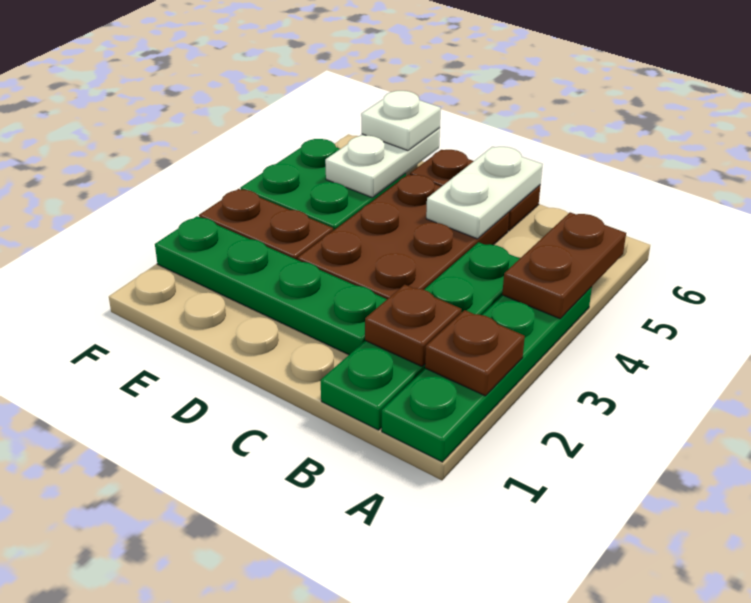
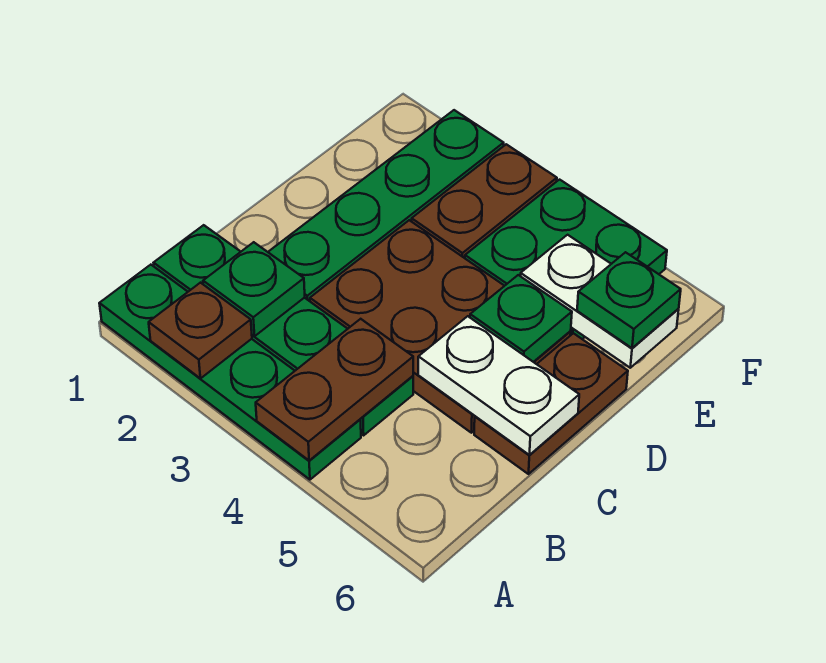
brown 1x2 plate [502,212,626,319] -> brown 1x2 plate turned to [256,319,413,461]
brown 1x1 plate [365,285,462,366] -> green 1x1 plate [203,242,305,336]
none -> green 1x1 plate [470,275,572,362]
white 1x1 plate [361,91,441,151] -> green 1x1 plate [577,252,681,348]

